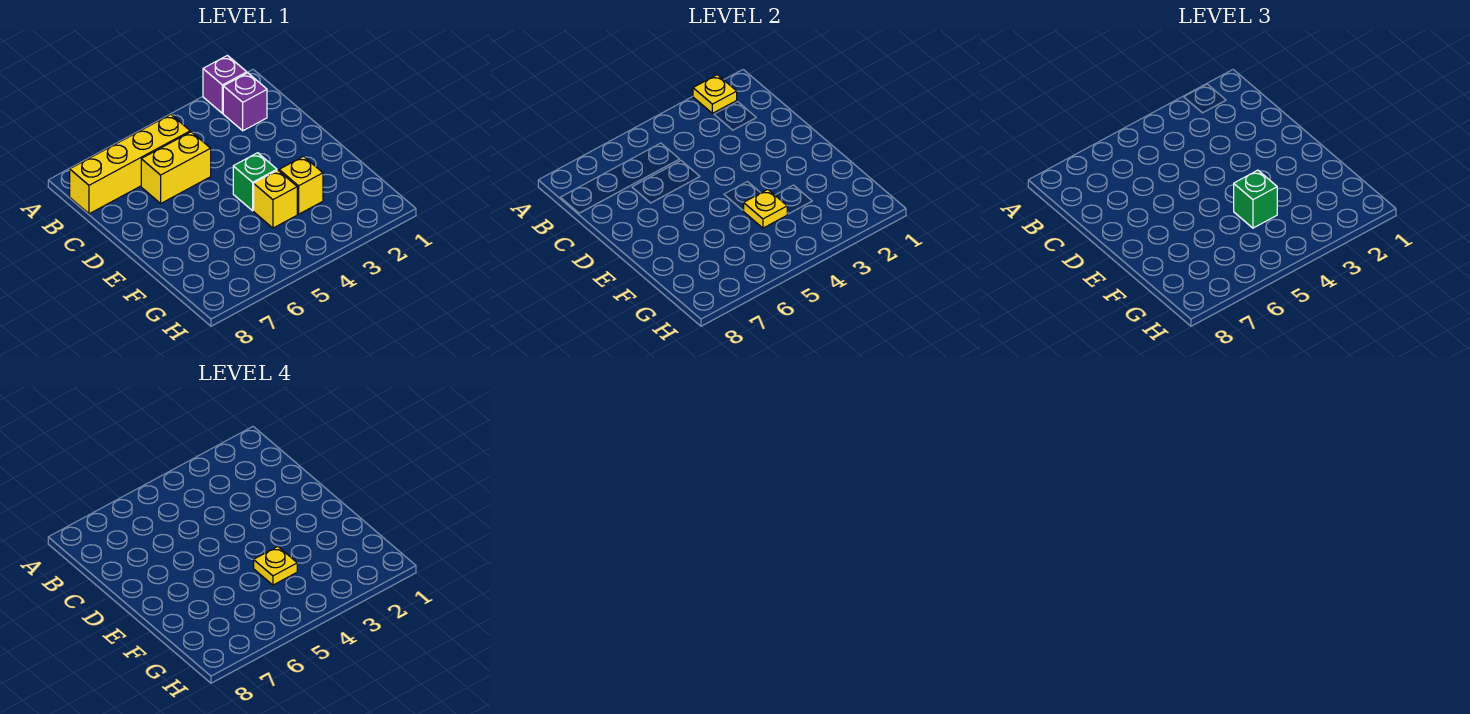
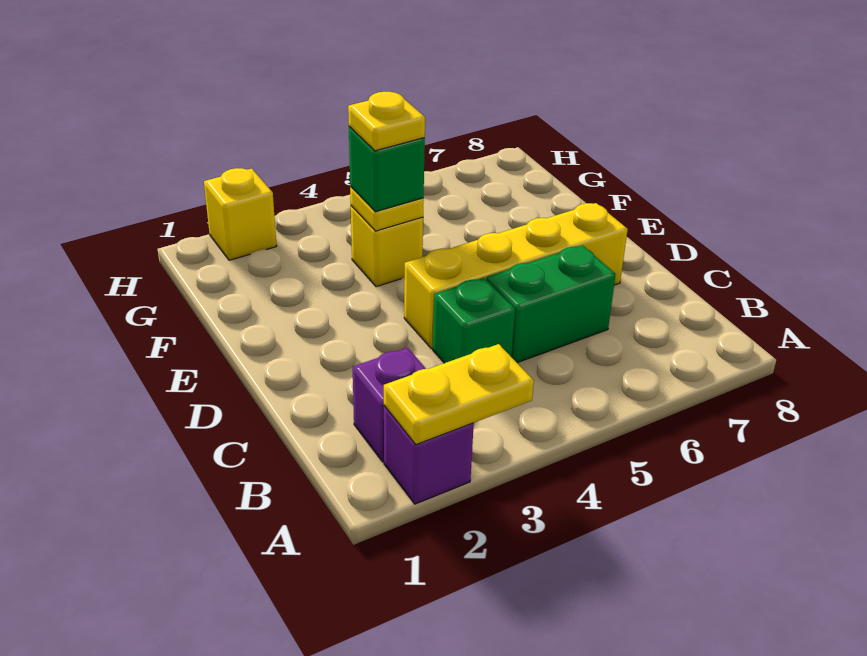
yellow 1x1 plate [693,75,737,113] -> yellow 1x2 plate [384,344,534,445]
yellow 1x4 brick [70,114,190,214] -> yellow 1x4 brick moved to [404,203,628,349]
yellow 1x2 brick [141,132,211,203] -> green 1x2 brick [486,245,616,363]
green 1x1 brick [233,153,277,211] -> green 1x1 brick moved to [433,278,515,363]
yellow 1x1 brick [279,156,323,214] -> yellow 1x1 brick moved to [204,168,276,260]

